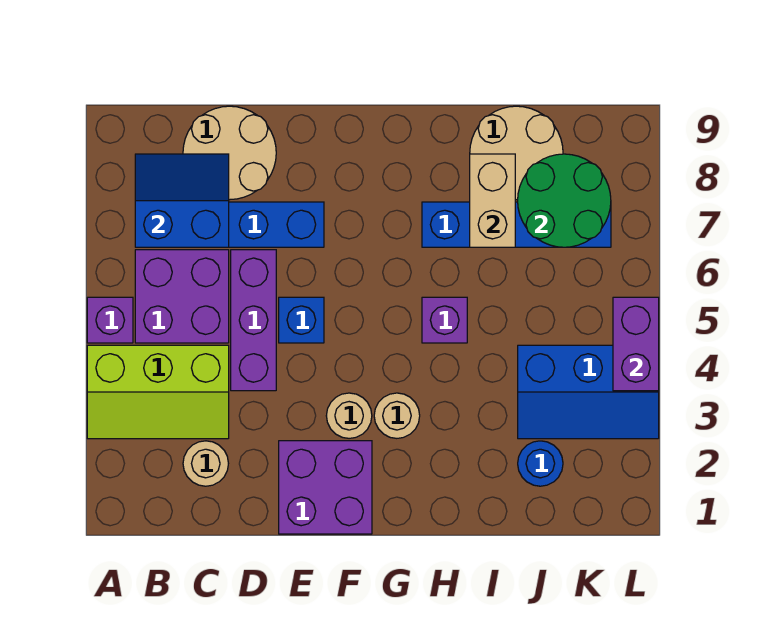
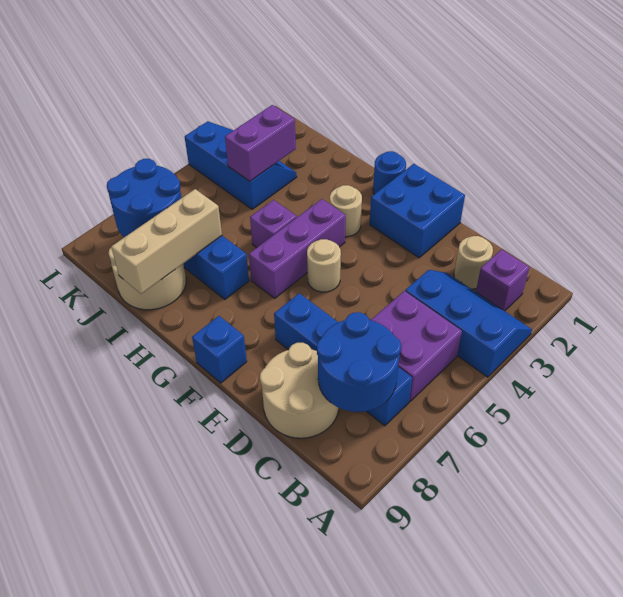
lime 2x3 slope [87,345,229,439] -> blue 2x3 slope [405,270,532,377]
purple 1x1 brick [87,297,133,343] -> purple 1x1 brick moved to [476,249,529,311]
blue 2x2 slope [135,154,229,247] -> blue 2x2 round brick [317,312,401,412]
purple 1x3 brick [231,250,276,391] -> purple 1x3 brick moved to [249,199,346,298]
purple 2x2 brick [279,441,372,534] -> blue 2x2 brick [370,164,465,258]
blue 1x1 brick [279,297,324,343] -> blue 1x1 brick moved to [192,316,247,383]
tan 1x1 round brick [326,393,372,438] -> tan 1x1 round brick moved to [307,239,341,292]
tan 1x2 brick [470,154,515,247] -> tan 1x3 brick [111,189,222,294]
blue 1x1 round brick [518,441,563,486] -> blue 1x1 round brick moved to [373,151,406,194]
green 2x2 round brick [518,154,611,247] -> blue 2x2 round brick [107,159,182,237]
purple 1x2 brick [613,297,659,391] -> purple 1x2 brick moved to [225,105,296,181]

